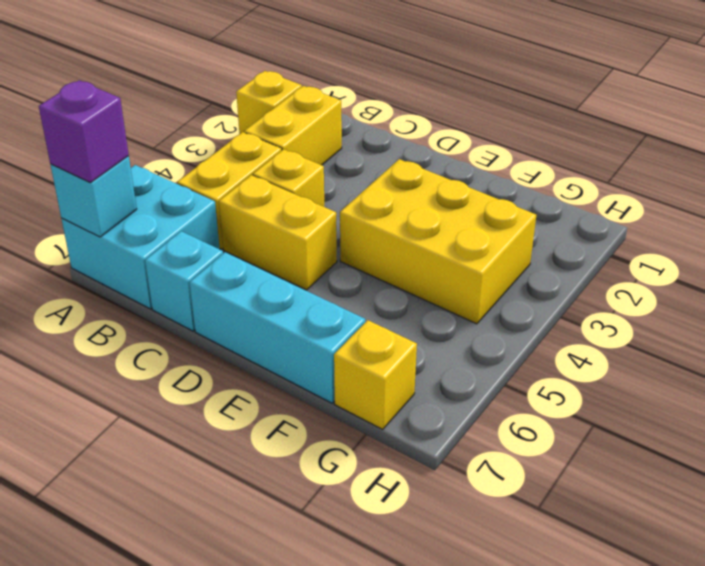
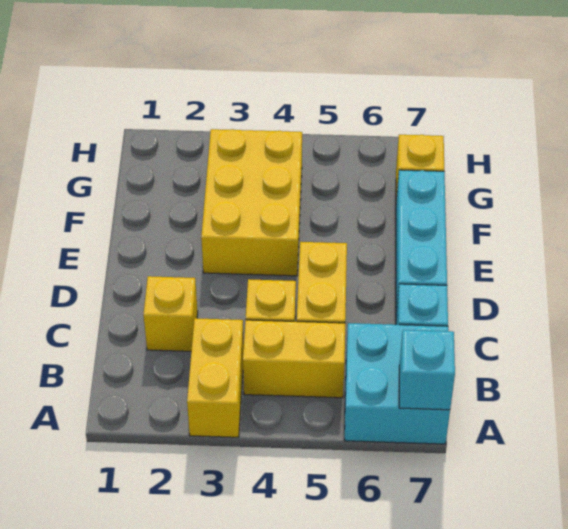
yellow 1x1 brick [236,71,302,134] -> yellow 1x1 brick moved to [143,276,198,351]
purple 1x1 brick [39,81,129,183] -> none
yellow 1x2 brick [244,86,342,165] -> yellow 1x2 brick turned to [187,318,244,437]

